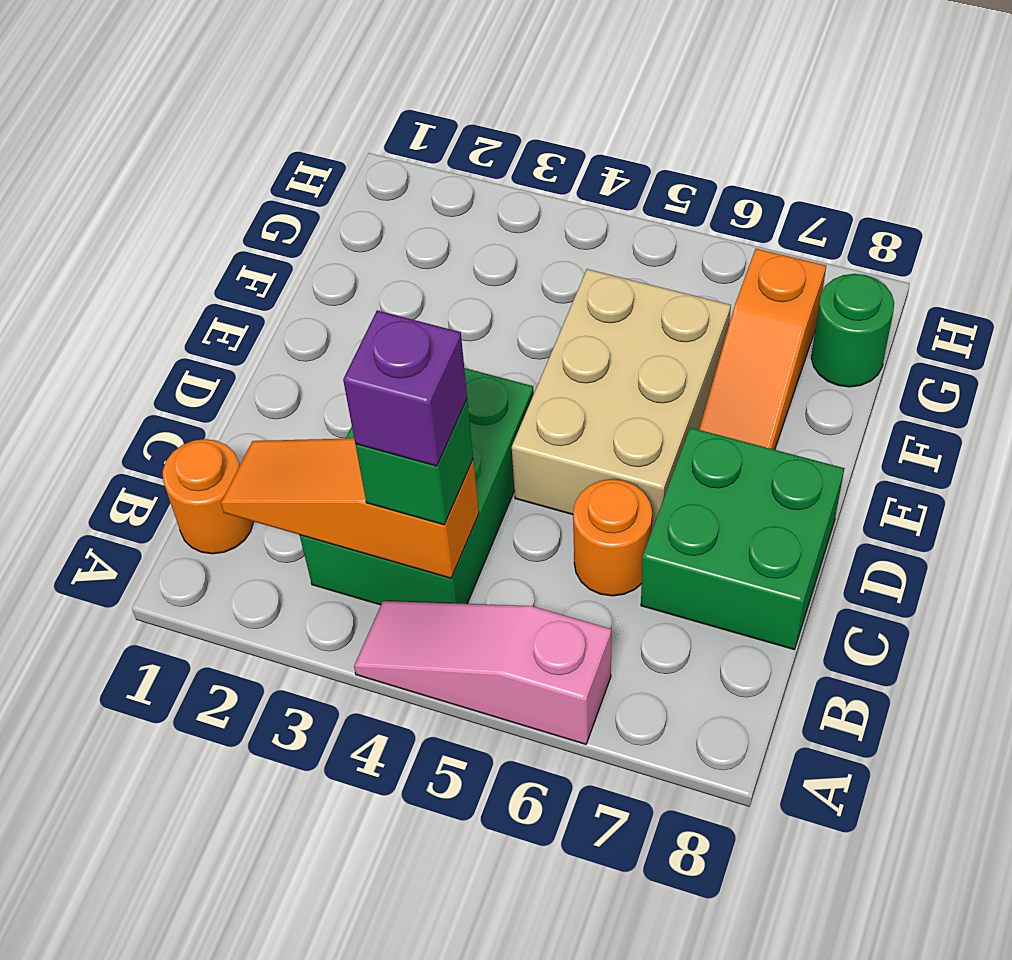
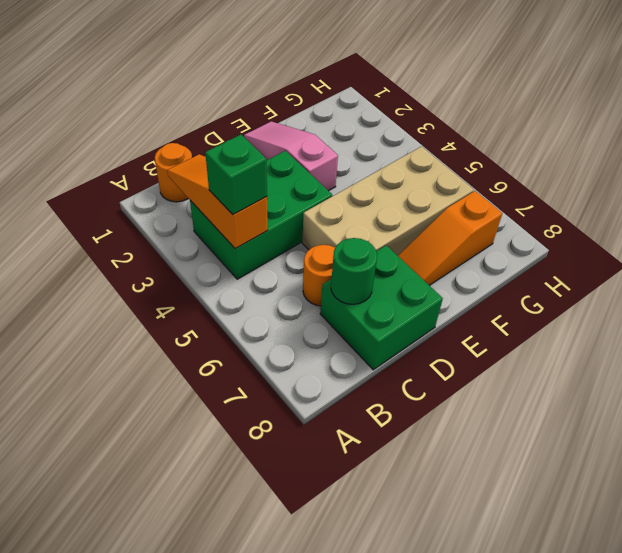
pink 1x3 slope [354,601,611,744] -> pink 1x3 slope moved to [244,122,338,191]
purple 1x1 brick [343,310,467,466] -> none
tan 2x3 brick [512,269,731,529] -> tan 2x4 brick [302,146,474,256]
green 1x1 round brick [811,274,894,387] -> green 1x1 round brick moved to [331,238,377,304]

